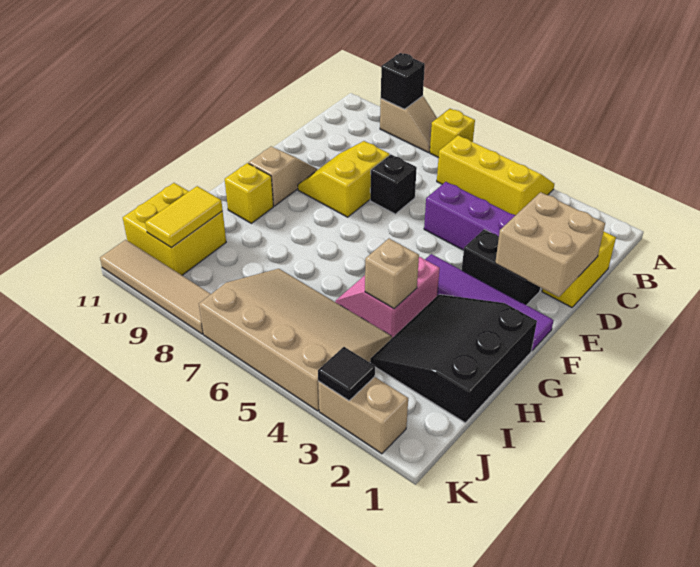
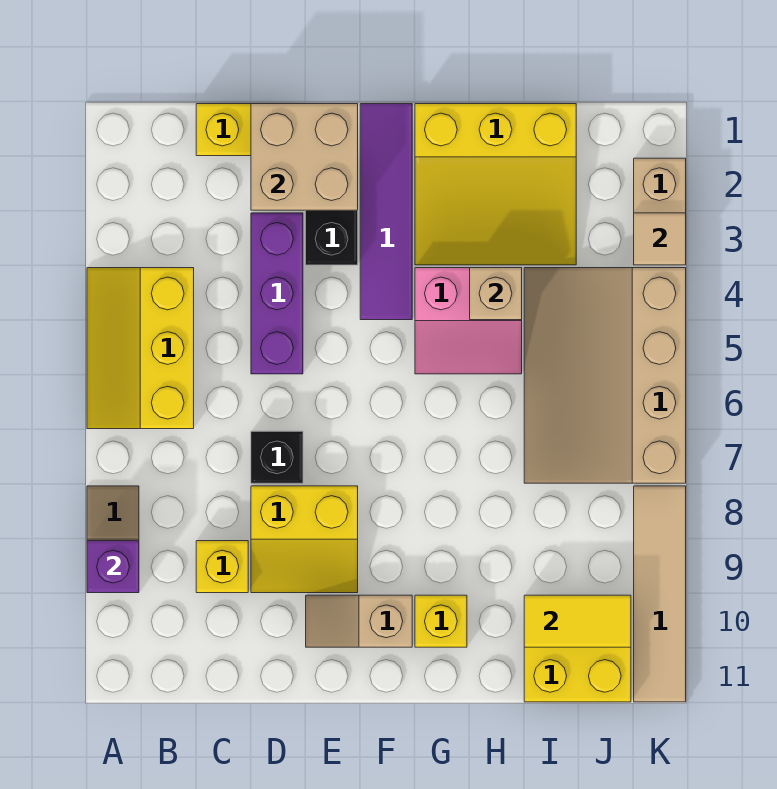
yellow 1x1 brick [430,109,475,158] -> yellow 1x1 brick moved to [196,541,248,593]
black 1x1 brick [381,53,425,109] -> purple 1x1 brick [87,541,139,593]
black 3x3 slope [370,294,537,423] -> yellow 3x3 slope [415,104,576,265]
black 1x1 tile [318,347,375,401] -> tan 1x1 tile [634,213,686,265]

